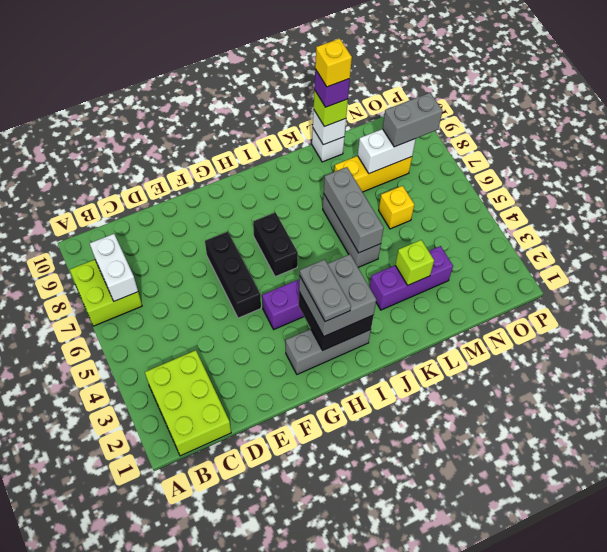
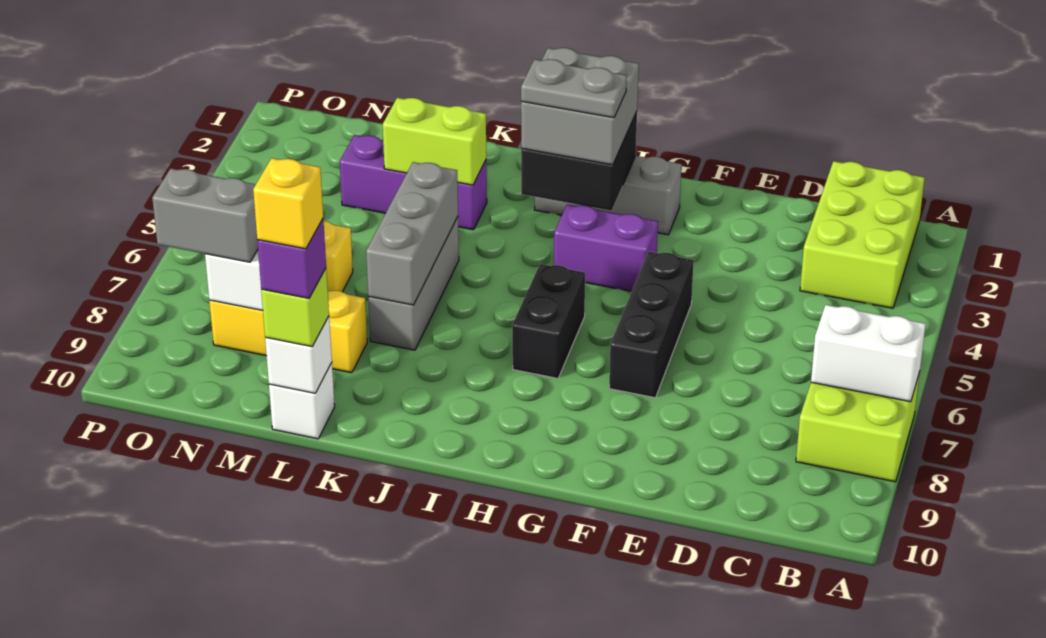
white 1x2 brick [90,234,138,301] -> white 1x2 brick turned to [811,305,926,402]
grey 1x2 plate [300,259,351,321] -> grey 1x2 plate turned to [521,59,627,118]
lime 1x1 brick [395,240,434,285] -> lime 1x2 brick [383,98,486,185]

